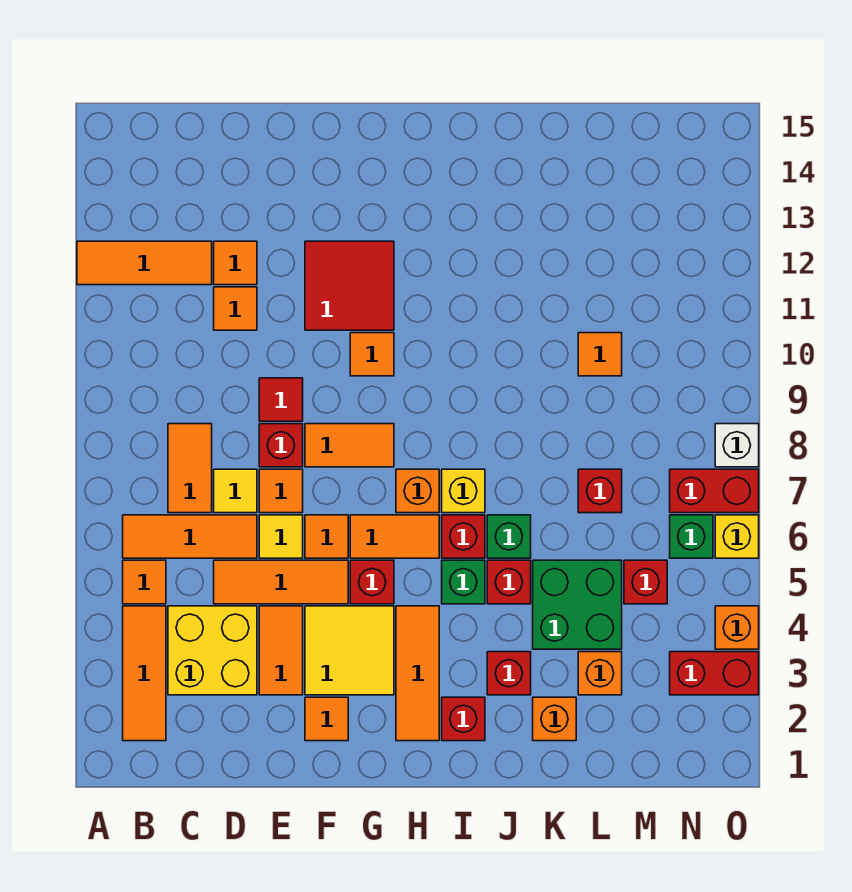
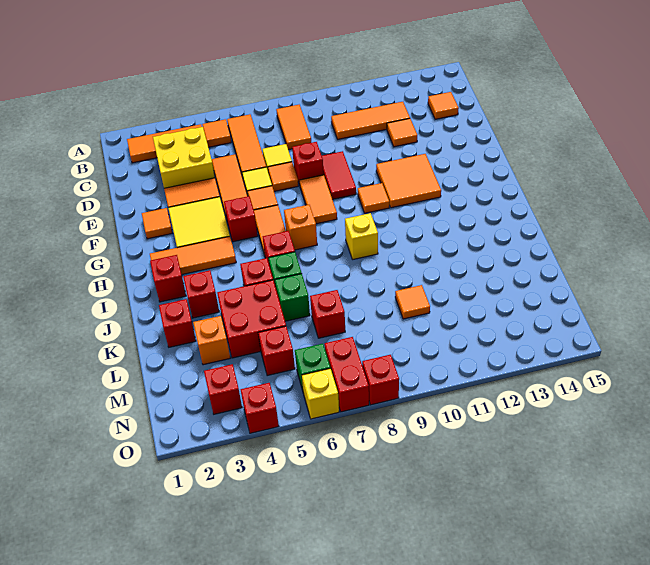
orange 1x3 tile [77,241,212,285] -> orange 1x3 tile turned to [331,102,410,139]
orange 1x2 tile [168,424,212,513] -> orange 1x2 tile turned to [276,105,311,150]
orange 1x1 tile [214,287,257,330] -> orange 1x1 tile moved to [428,92,459,119]
red 1x1 tile [259,378,303,421] -> red 1x2 tile [322,151,356,199]
red 2x2 tile [305,241,394,330] -> orange 2x2 tile [376,154,441,208]
green 1x1 brick [442,560,485,604] -> green 1x1 brick moved to [275,274,310,321]
yellow 1x1 brick [442,469,485,513] -> yellow 1x1 brick moved to [345,213,378,259]
orange 1x1 brick [533,697,576,741] -> red 1x1 brick [159,299,196,347]
green 2x2 brick [533,560,622,649] -> red 2x2 brick [217,280,286,358]
red 1x2 brick [670,652,759,695] -> red 1x1 brick [204,364,242,414]
orange 1x1 brick [715,606,759,649] -> red 1x1 brick [241,383,279,433]
white 1x1 brick [715,424,759,467] -> red 1x1 brick [362,355,399,405]

